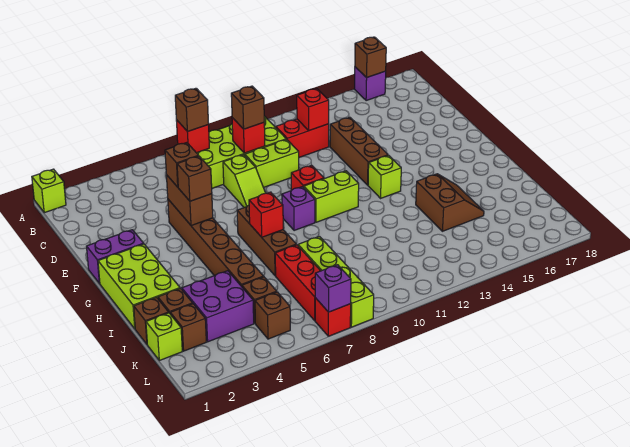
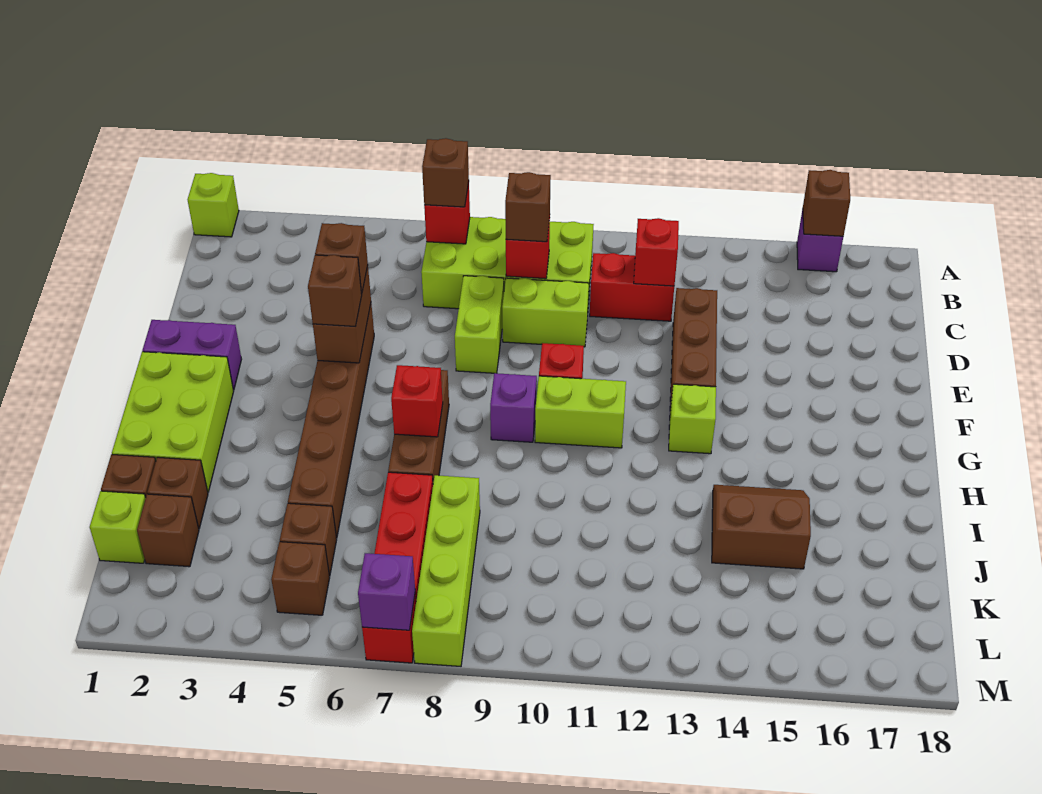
lime 1x2 slope [223,155,265,208] -> lime 1x2 brick [455,276,504,373]
brown 2x2 slope [416,174,484,231] -> brown 2x2 slope turned to [712,485,811,569]
purple 2x2 brick [182,271,254,342] -> none

